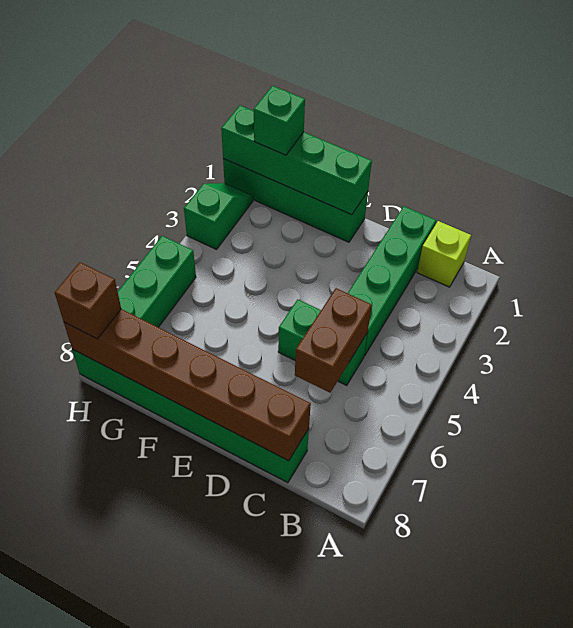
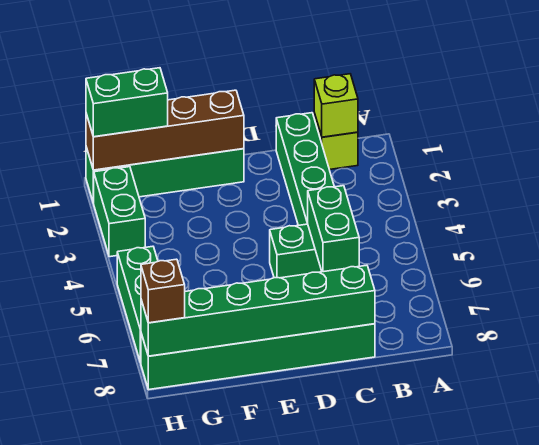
none -> lime 1x1 brick [314,74,358,137]
brown 1x2 brick [295,288,372,393] -> green 1x2 brick [308,186,359,272]
brown 1x6 brick [64,309,311,461] -> green 1x6 brick [141,265,375,356]
green 1x4 brick [221,105,372,215] -> brown 1x4 brick [86,90,244,170]
green 1x1 brick [254,86,305,155] -> green 1x2 brick [86,68,168,137]
green 1x2 slope [184,183,253,250] -> green 1x2 brick [94,167,145,257]

